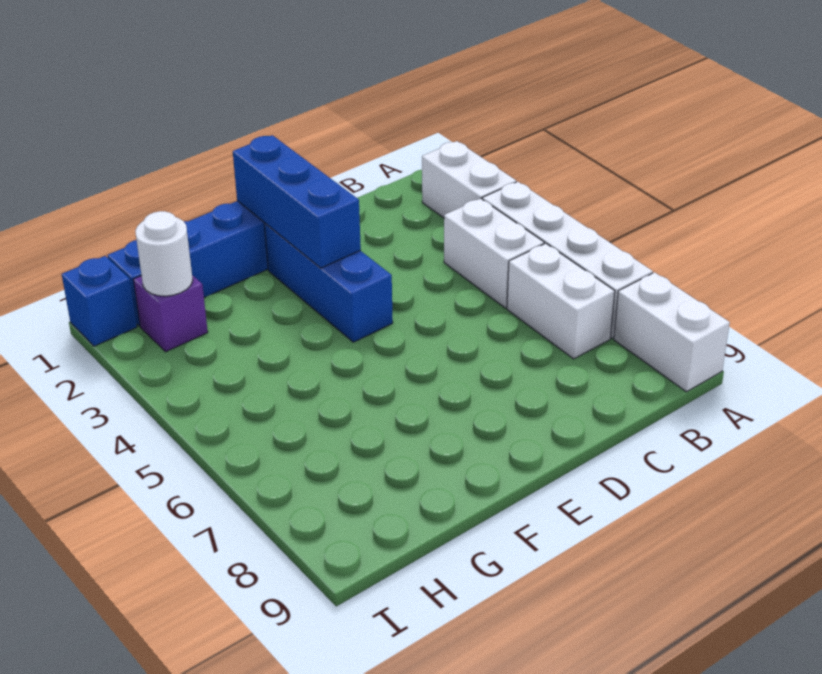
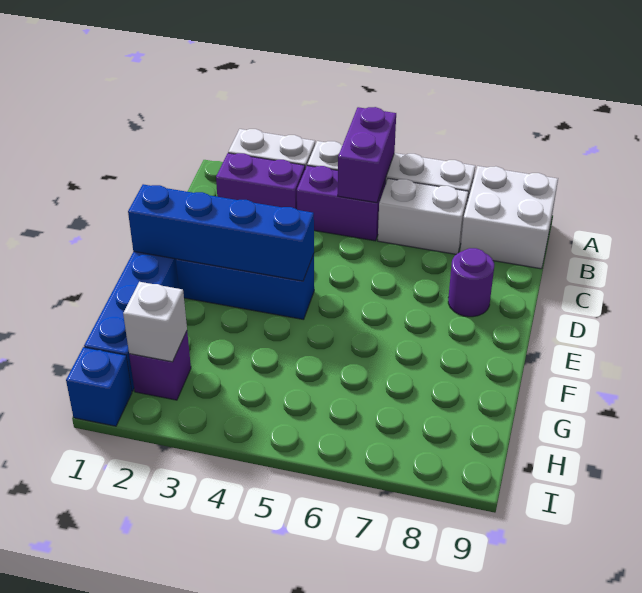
none -> purple 1x2 brick [338,107,396,203]
white 1x2 brick [614,272,730,392] -> white 2x2 brick [460,166,558,269]
none -> purple 1x2 brick [216,153,305,209]
white 1x2 brick [444,198,544,308] -> purple 1x2 brick [297,166,386,241]
none -> purple 1x1 round brick [448,248,494,317]
blue 1x3 brick [233,135,361,268] -> blue 1x4 brick [128,184,314,281]
white 1x1 round brick [135,211,193,296] -> white 1x1 brick [123,282,187,362]

